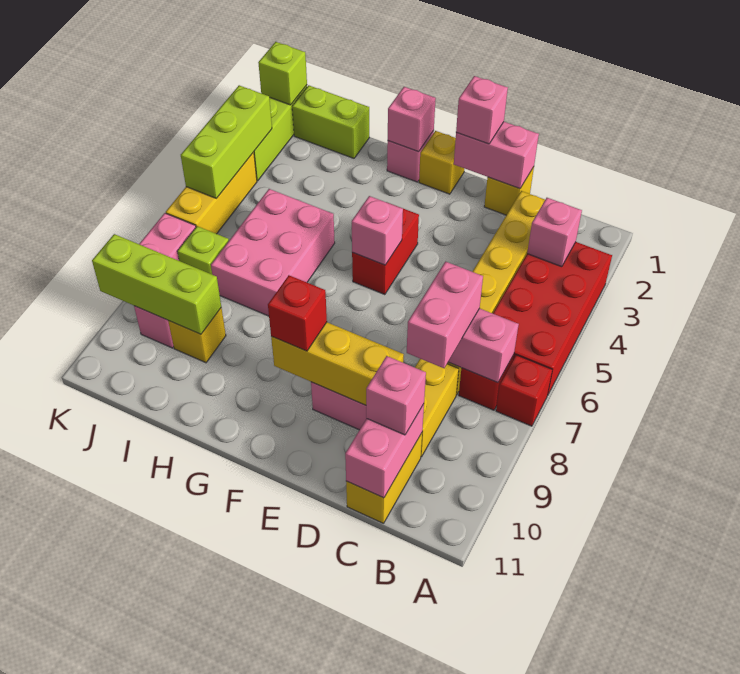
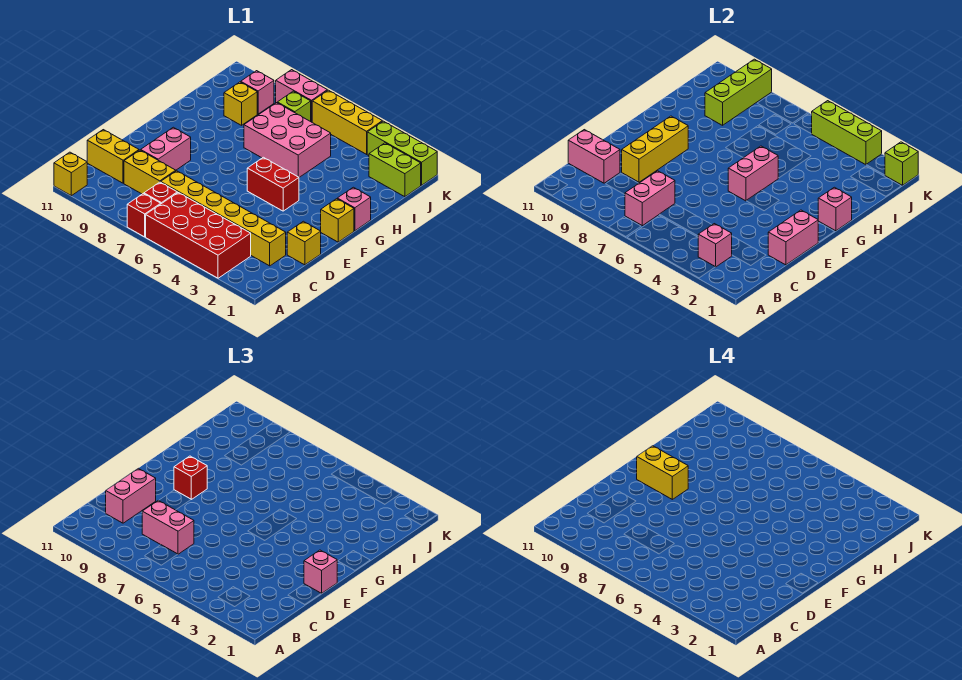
none -> yellow 1x1 brick [54,152,87,196]
pink 1x1 brick [366,356,426,435] -> pink 1x2 brick [106,468,156,523]
pink 1x1 brick [352,196,403,265] -> pink 1x2 brick [728,146,778,201]
none -> yellow 1x2 brick [637,446,688,499]
lime 1x2 brick [292,85,369,158] -> lime 1x2 brick turned to [369,143,421,197]

